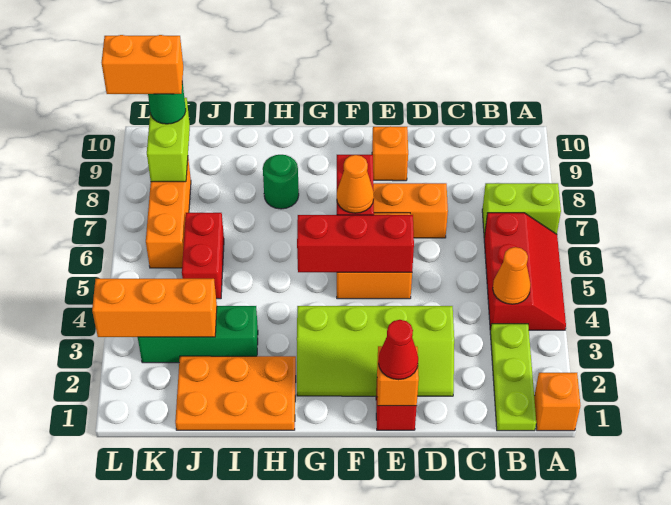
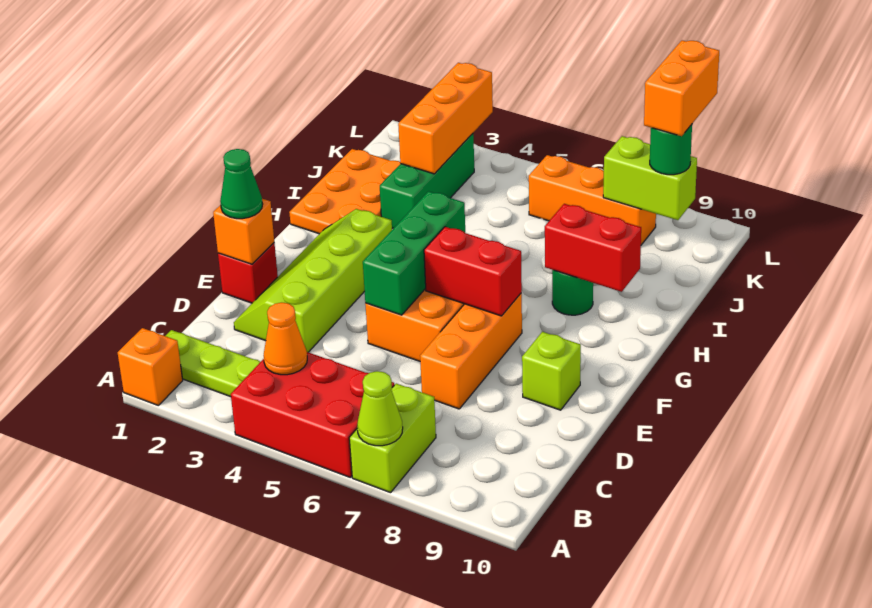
red 2x3 slope [484,213,566,330] -> red 2x3 brick [231,352,394,477]
none -> lime 1x1 cone [357,371,403,446]
red 1x1 cone [378,320,418,380] -> green 1x1 cone [220,149,263,219]
red 1x3 brick [297,215,414,272] -> green 1x3 brick [363,191,465,315]
orange 1x1 brick [372,126,408,181] -> lime 1x1 brick [522,332,581,410]
orange 1x1 cone [337,155,374,213] -> none
red 1x2 brick [182,213,224,299] -> red 1x2 brick moved to [545,204,641,292]

